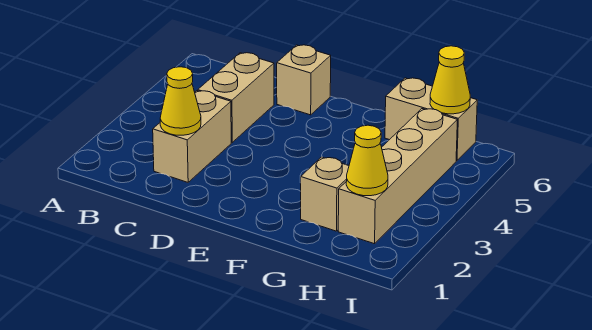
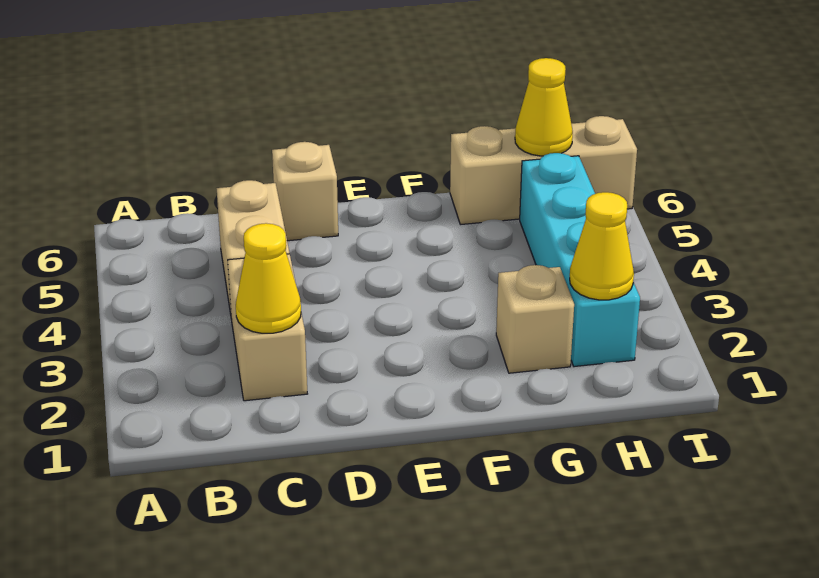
tan 1x2 brick [385,78,477,161] -> tan 1x3 brick [450,116,637,225]
tan 1x4 brick [338,109,457,244] -> cyan 1x4 brick [520,153,640,367]

